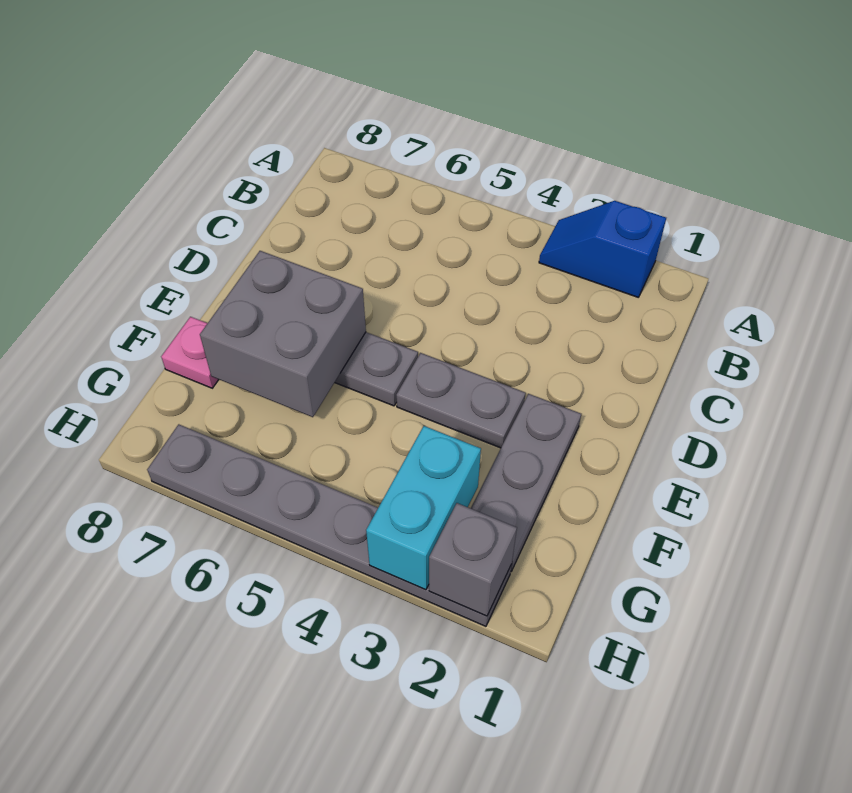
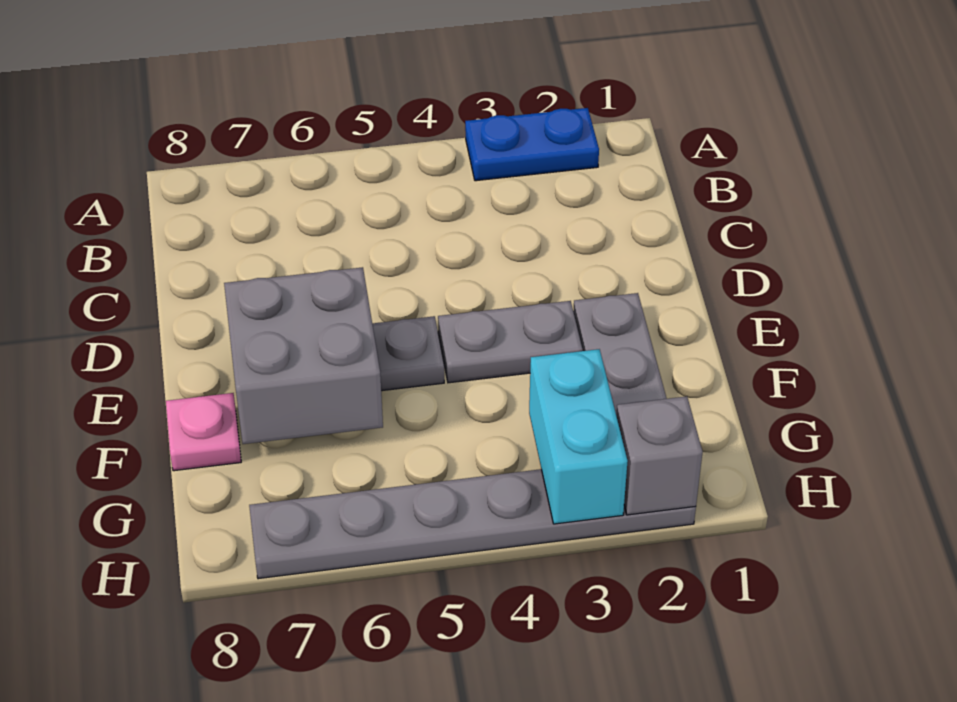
blue 1x2 slope [539,201,666,297] -> blue 1x2 plate [465,108,599,181]

